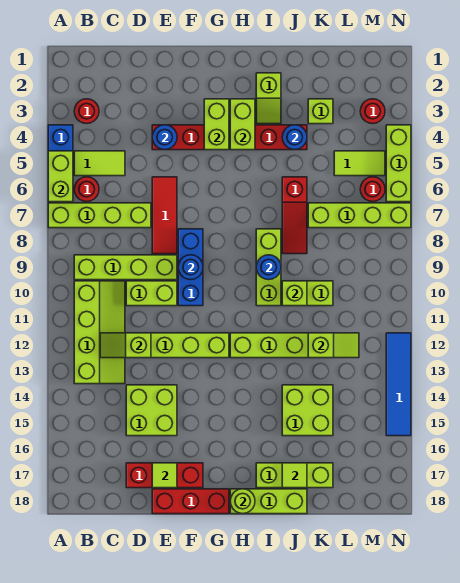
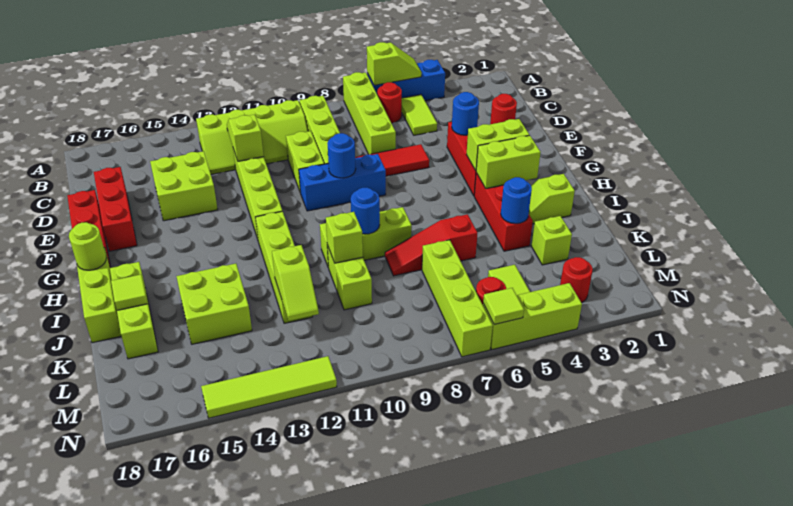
lime 1x2 brick [48,151,73,202] -> lime 1x2 slope [367,42,422,85]
red 1x1 round brick [74,99,99,124] -> red 1x1 round brick moved to [490,94,517,124]
lime 1x1 tile [152,463,177,488] -> lime 1x1 tile moved to [483,288,524,324]
blue 1x4 tile [386,333,411,436] -> lime 1x4 tile [201,356,337,418]

